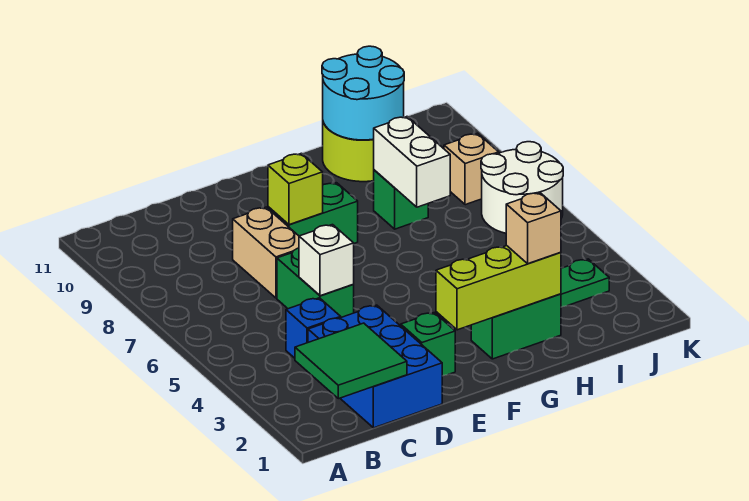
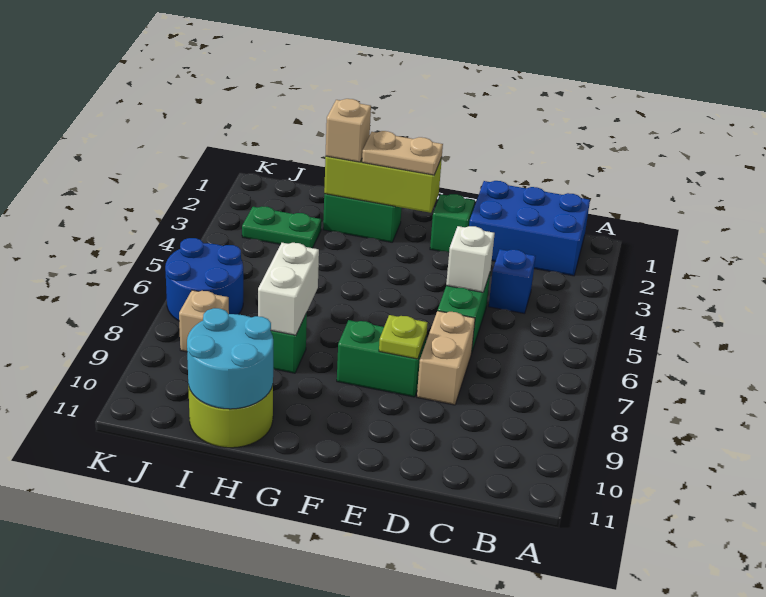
green 2x2 tile [295,323,407,399] -> none
blue 2x3 brick [308,305,442,428] -> blue 2x3 brick turned to [469,181,590,276]
lime 1x1 brick [268,153,323,225] -> lime 1x1 plate [379,315,428,359]
none -> tan 1x2 plate [362,131,443,175]
white 2x2 round brick [481,142,563,233] -> blue 2x2 round brick [165,238,243,321]

